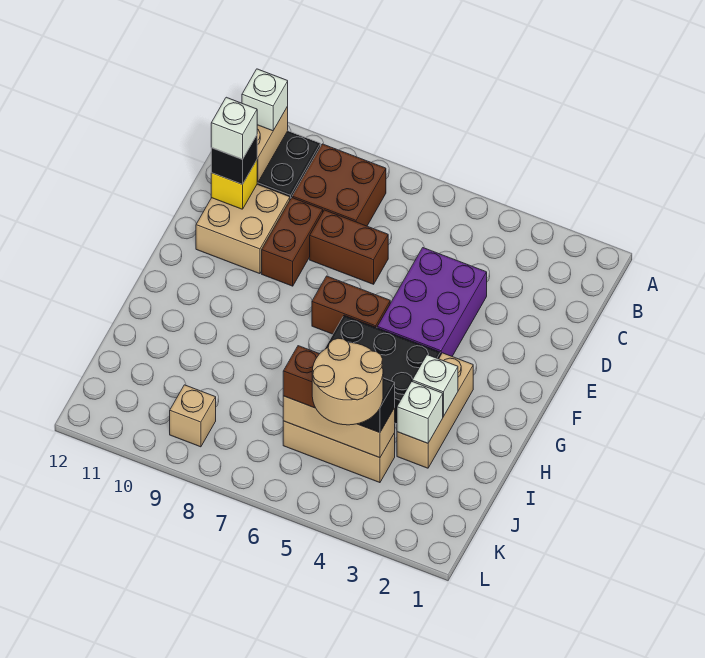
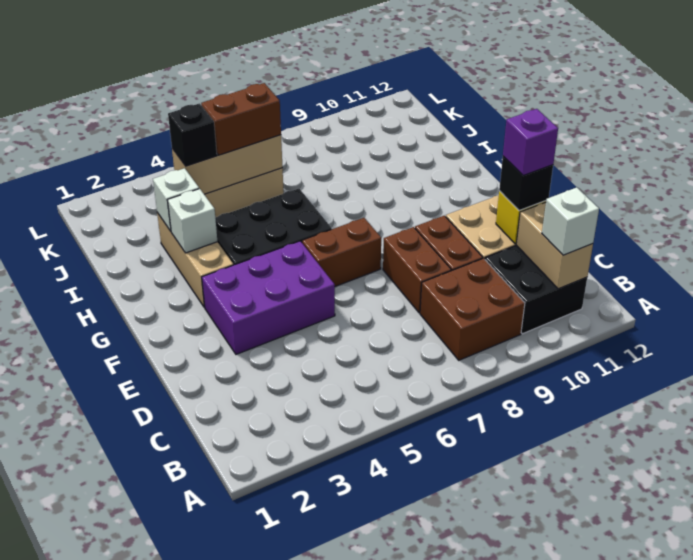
purple 2x3 brick [377,248,487,356] -> purple 2x3 brick turned to [202,241,335,354]
brown 1x2 brick [310,210,388,284] -> brown 1x2 brick turned to [383,227,451,313]
white 1x1 brick [211,97,257,159] -> purple 1x1 brick [503,109,558,176]
tan 2x2 round brick [312,338,383,425] -> none
tan 1x1 brick [170,385,216,447] -> none

